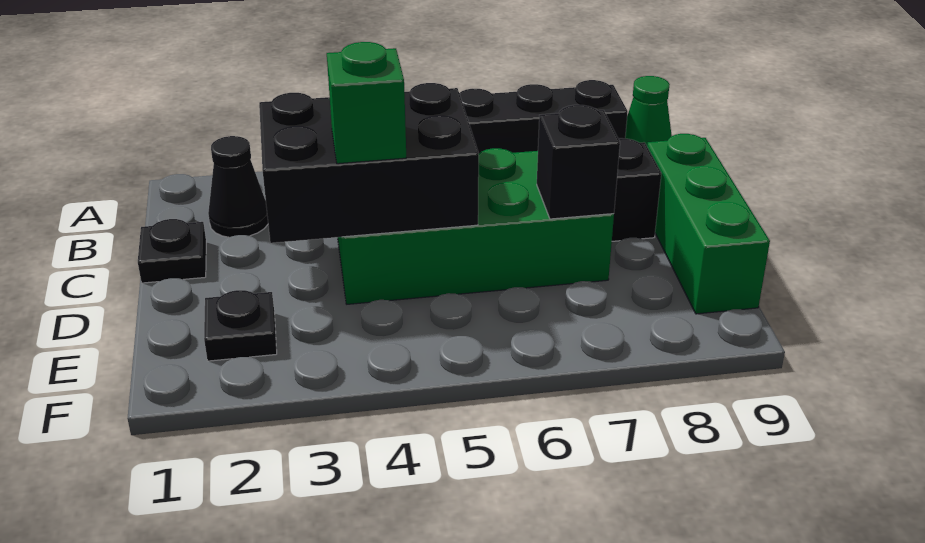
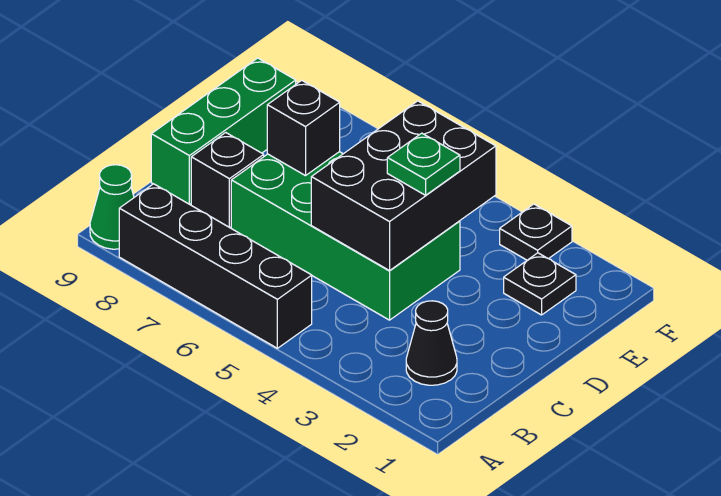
black 1x1 plate [138,219,206,283] -> black 1x1 plate moved to [500,204,572,260]
black 2x3 brick [259,83,479,243] -> black 2x3 brick turned to [311,101,496,271]
green 1x1 brick [327,42,406,164] -> green 1x1 plate [387,133,460,195]

